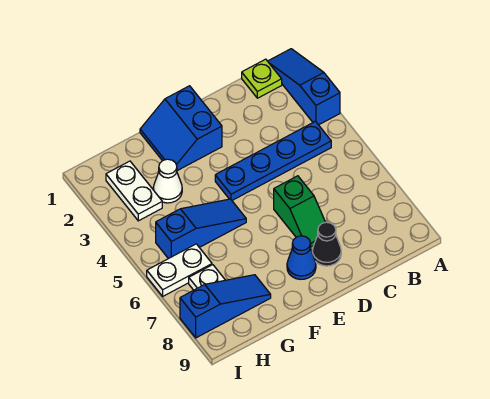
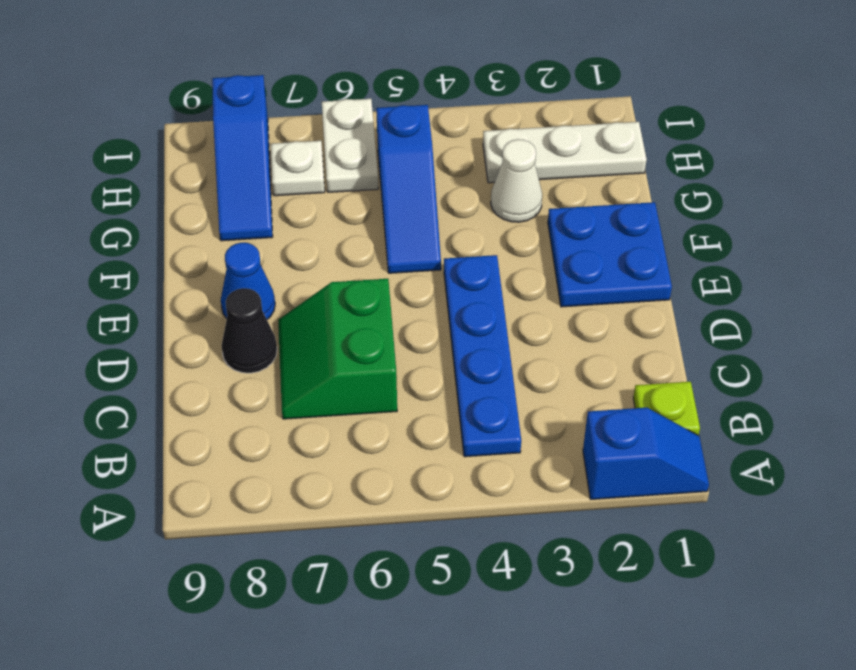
blue 1x3 slope [268,49,340,125] -> blue 1x2 slope [583,408,709,499]
green 1x2 slope [274,176,325,247] -> green 2x2 slope [278,279,397,419]
blue 2x2 slope [140,86,222,171] -> blue 2x2 plate [548,202,672,307]
white 1x2 plate [106,161,162,221] -> white 1x3 plate [483,122,647,183]

